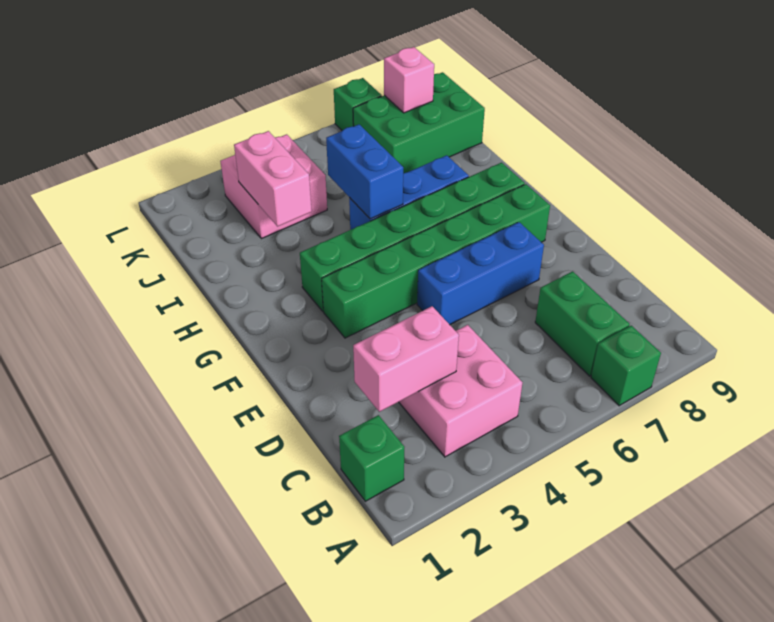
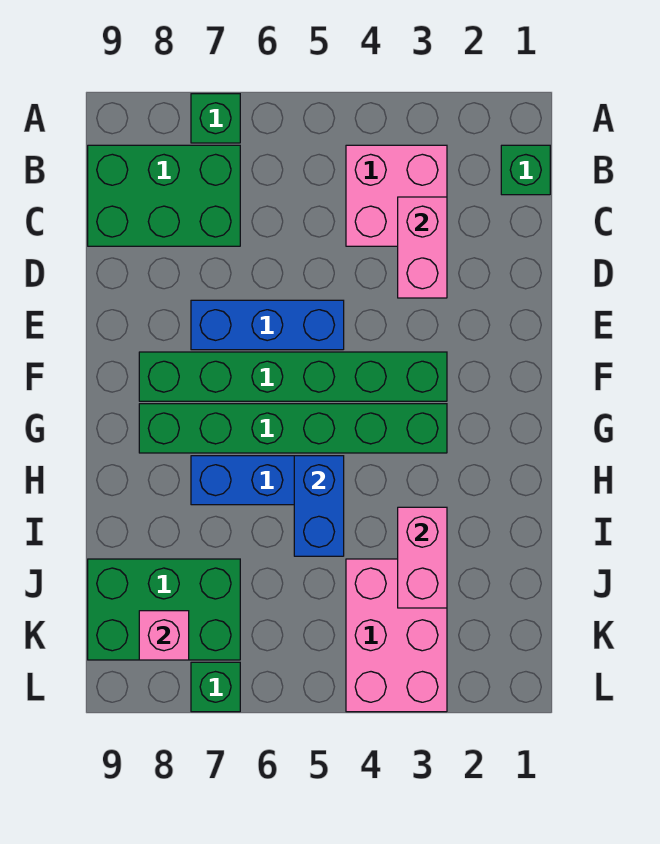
green 1x2 brick [535,271,630,376] -> green 2x3 brick [88,145,240,246]
pink 1x2 brick [353,306,459,412] -> pink 1x2 brick turned to [398,197,447,298]
pink 2x2 brick [220,134,327,239] -> pink 2x3 brick [346,559,447,712]

